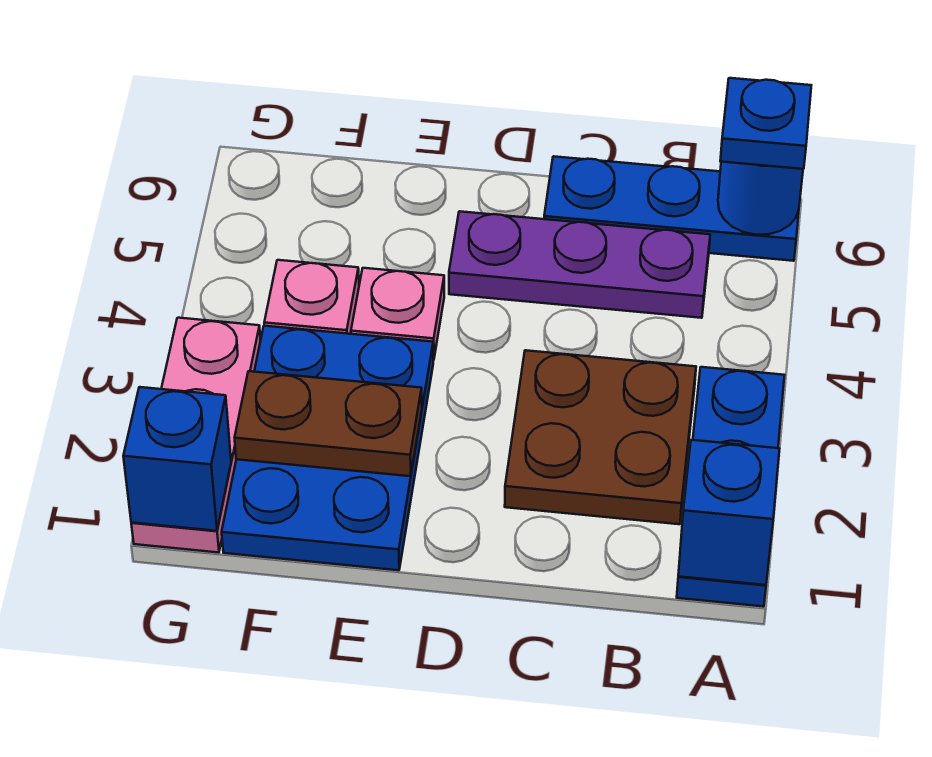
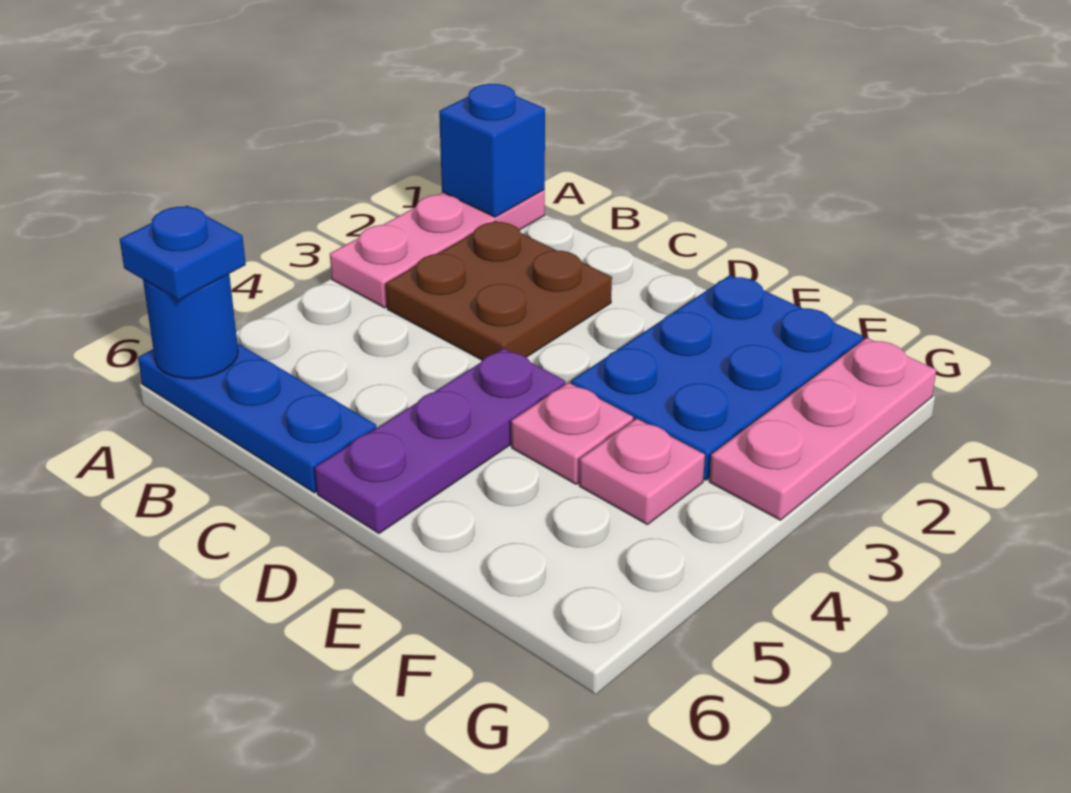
blue 1x3 plate [677,367,784,607] -> pink 1x3 plate [330,190,545,308]
purple 1x3 plate [449,211,710,318] -> purple 1x3 plate turned to [315,348,565,533]
brown 1x2 plate [235,371,422,476] -> none
blue 1x1 brick [123,387,231,531] -> none

